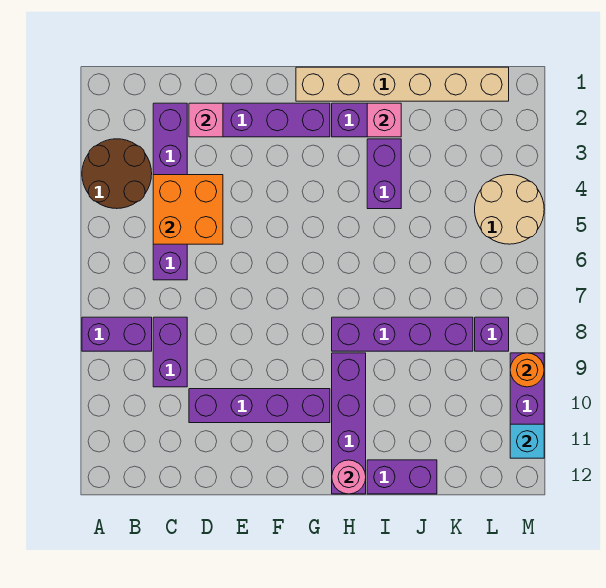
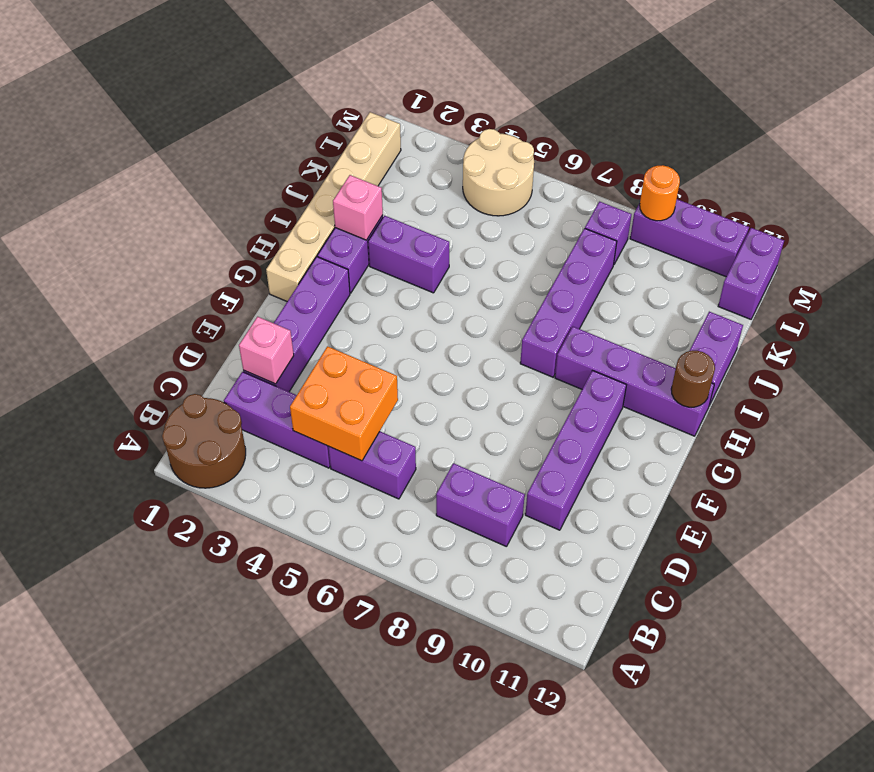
brown 2x2 round brick [82,139,152,209] -> brown 2x2 round brick moved to [162,394,246,488]
purple 1x2 brick [82,317,152,351] -> purple 1x2 brick moved to [718,228,784,319]
pink 1x1 round brick [332,460,366,494] -> brown 1x1 round brick [671,351,715,407]
cyan 1x1 brick [510,424,544,458] -> none

